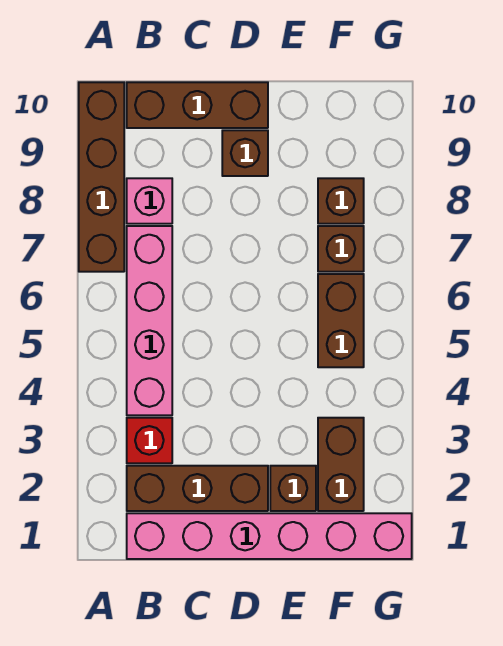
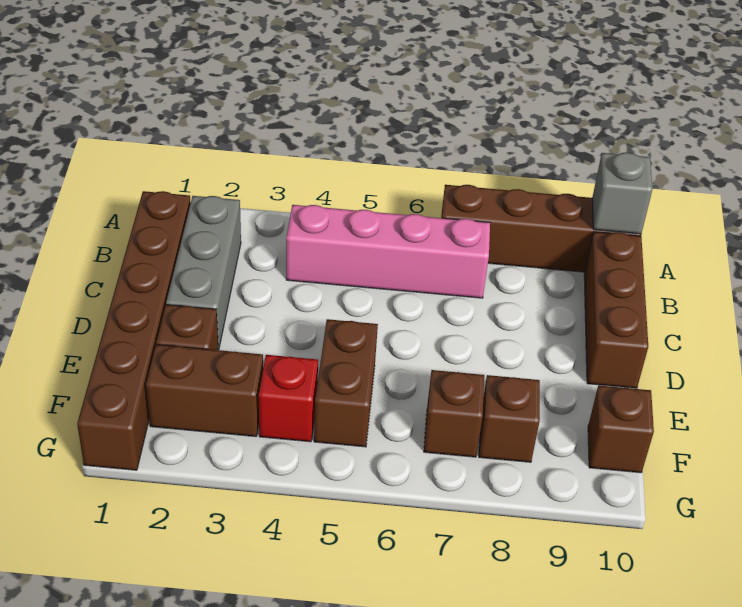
none -> grey 1x1 brick [592,153,652,234]
pink 1x6 brick [127,513,412,559] -> brown 1x6 brick [77,191,191,470]
brown 1x3 brick [127,466,268,511] -> grey 1x3 brick [166,196,241,350]
red 1x1 brick [127,418,172,463] -> red 1x1 brick moved to [259,355,318,442]
pink 1x1 brick [127,178,172,224] -> none
brown 1x1 brick [222,130,268,176] -> brown 1x1 brick moved to [588,385,654,473]
brown 1x2 brick [318,274,364,367] -> brown 1x2 brick turned to [314,319,378,447]

